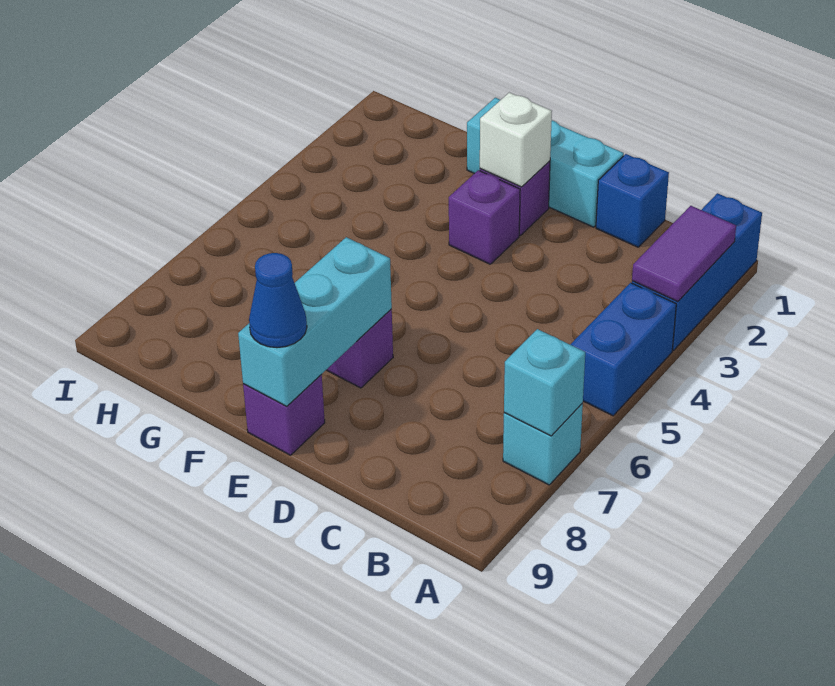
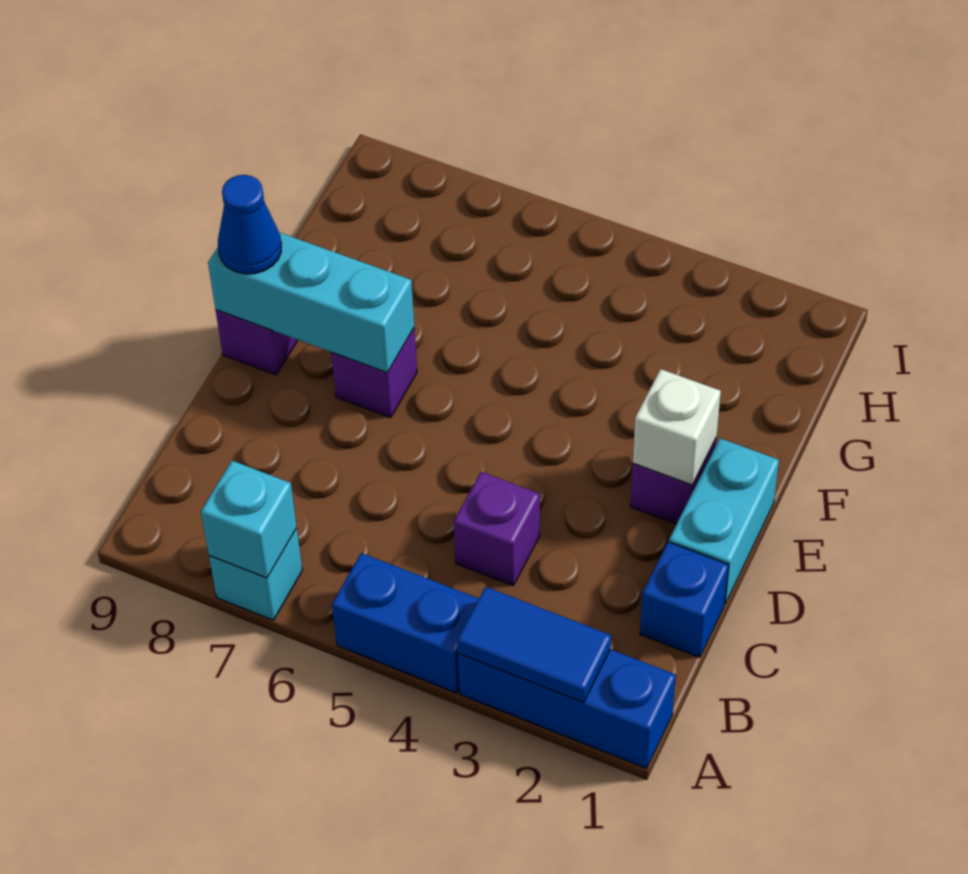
purple 1x2 tile [632,206,736,302] -> blue 1x2 tile [457,587,611,702]
cyan 1x3 brick [467,98,624,227] -> cyan 1x2 brick [669,438,779,604]
purple 1x1 brick [449,170,520,264] -> purple 1x1 brick moved to [454,472,540,586]

